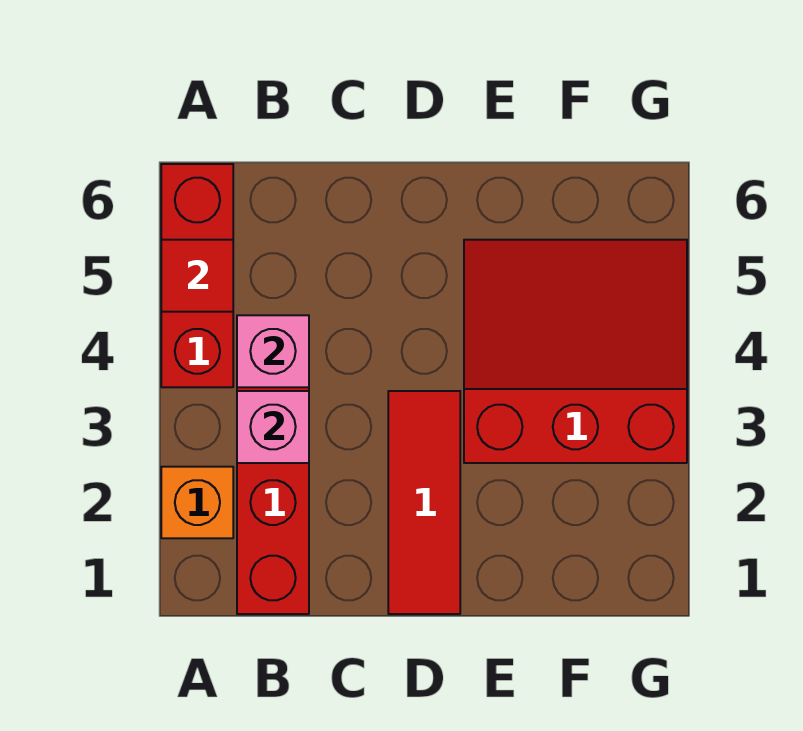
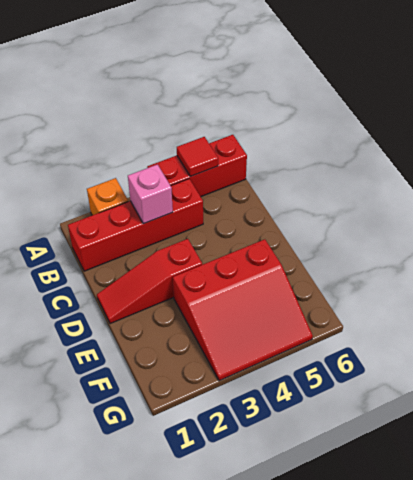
pink 1x1 brick [237,315,309,387] -> none
red 1x3 tile [388,391,460,614] -> red 1x3 slope [97,239,202,324]
red 3x3 slope [464,240,687,463] -> red 3x3 slope turned to [173,239,313,381]

